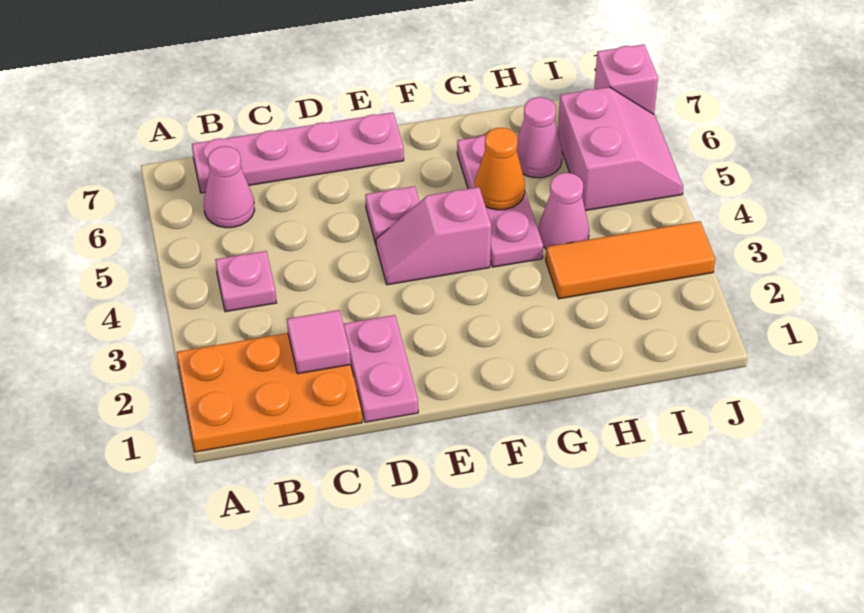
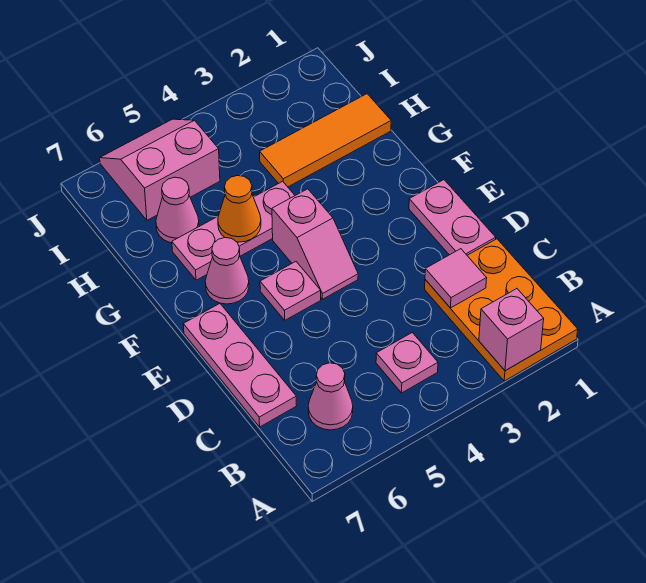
pink 1x4 plate [192,112,404,193] -> pink 1x3 plate [183,304,297,427]
pink 1x2 plate [343,315,418,422] -> pink 1x2 plate turned to [409,180,496,255]
orange 1x3 tile [546,221,715,299] -> orange 1x3 tile turned to [260,94,391,187]
pink 1x1 cone [538,173,589,249] -> pink 1x1 cone moved to [205,238,249,304]
pink 1x1 brick [594,44,658,114] -> pink 1x1 brick moved to [479,289,544,371]

